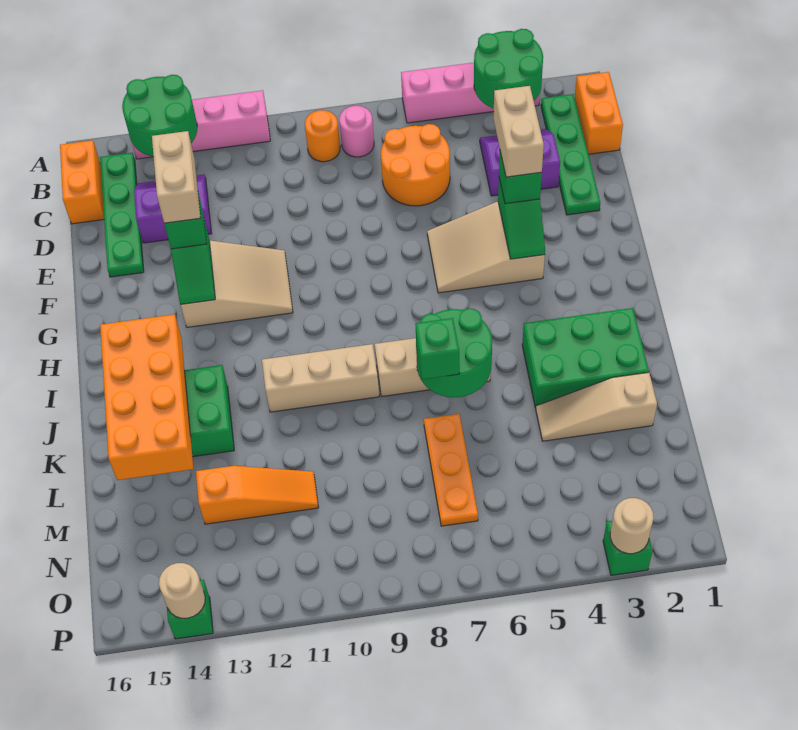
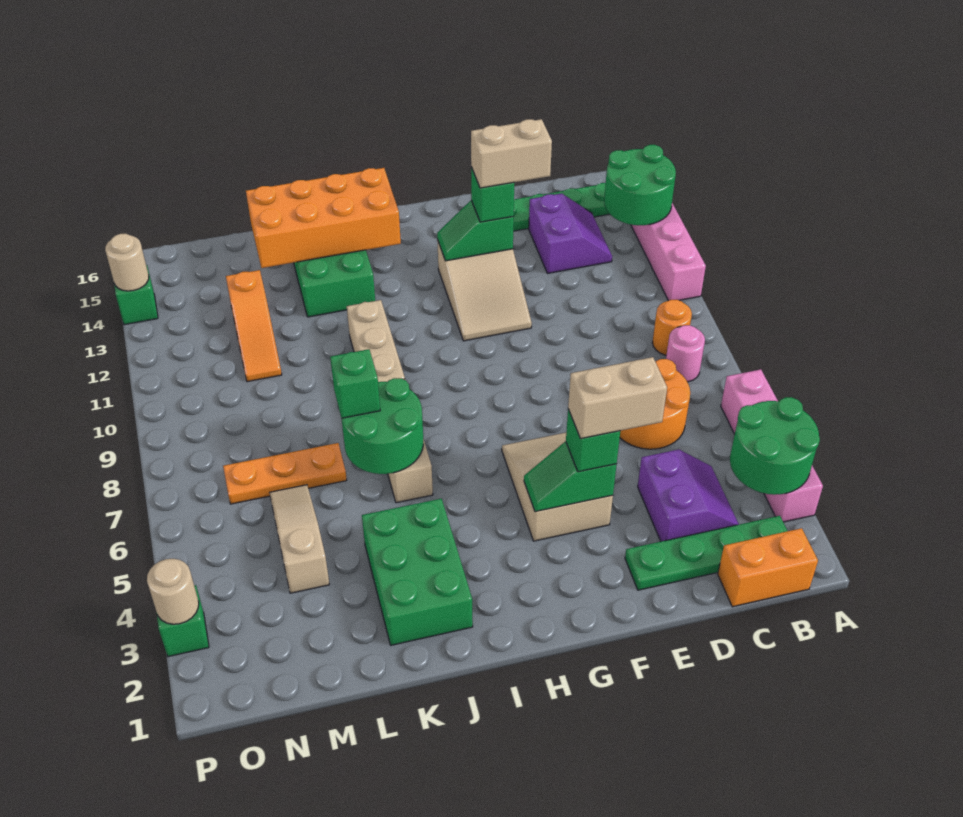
orange 1x2 brick [60,140,104,224] -> none
tan 1x3 slope [536,372,657,441] -> tan 1x3 slope moved to [270,485,330,593]

